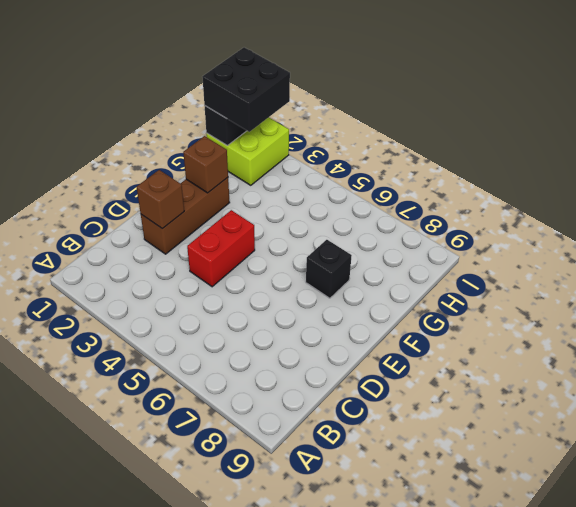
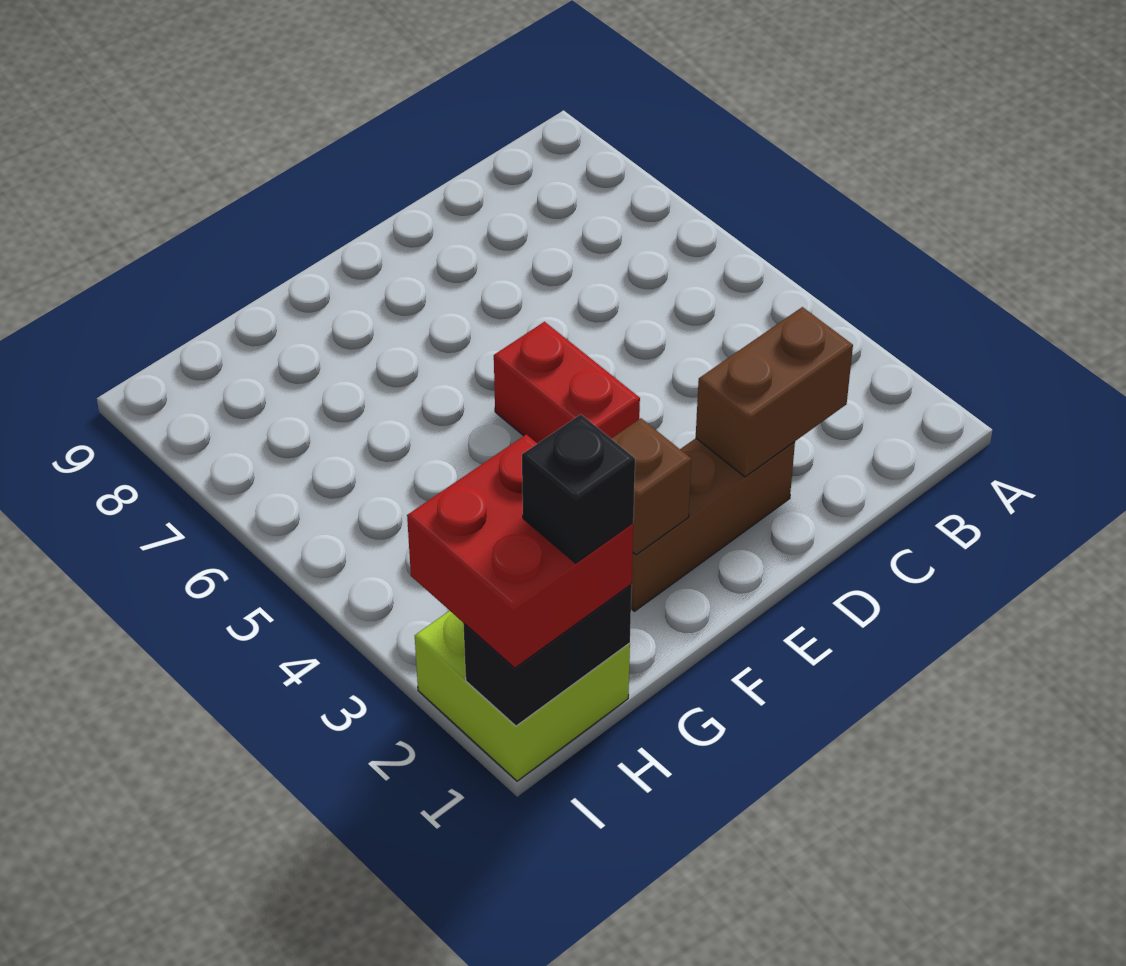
brown 1x1 brick [137,170,184,229] -> brown 1x2 brick [696,307,853,477]
red 1x2 brick [187,210,255,287] -> red 1x2 brick turned to [494,322,640,444]
black 1x1 brick [306,240,352,298] -> black 1x1 brick moved to [522,414,635,563]
black 2x2 brick [203,47,290,132] -> red 2x2 brick [407,434,633,668]

